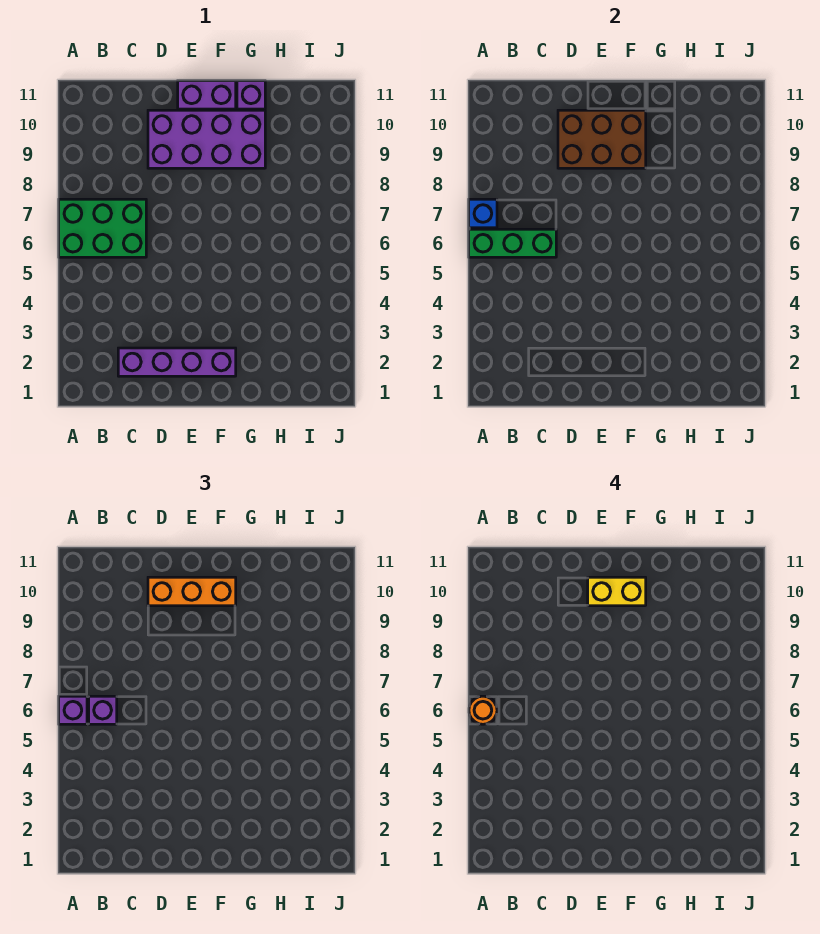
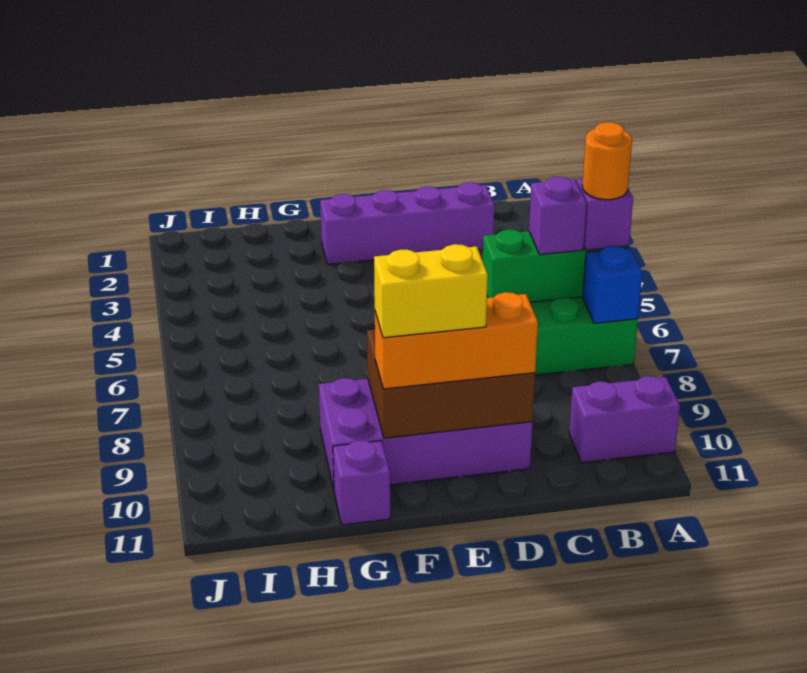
purple 1x2 brick [178,81,236,109] -> purple 1x2 brick moved to [569,376,680,463]

